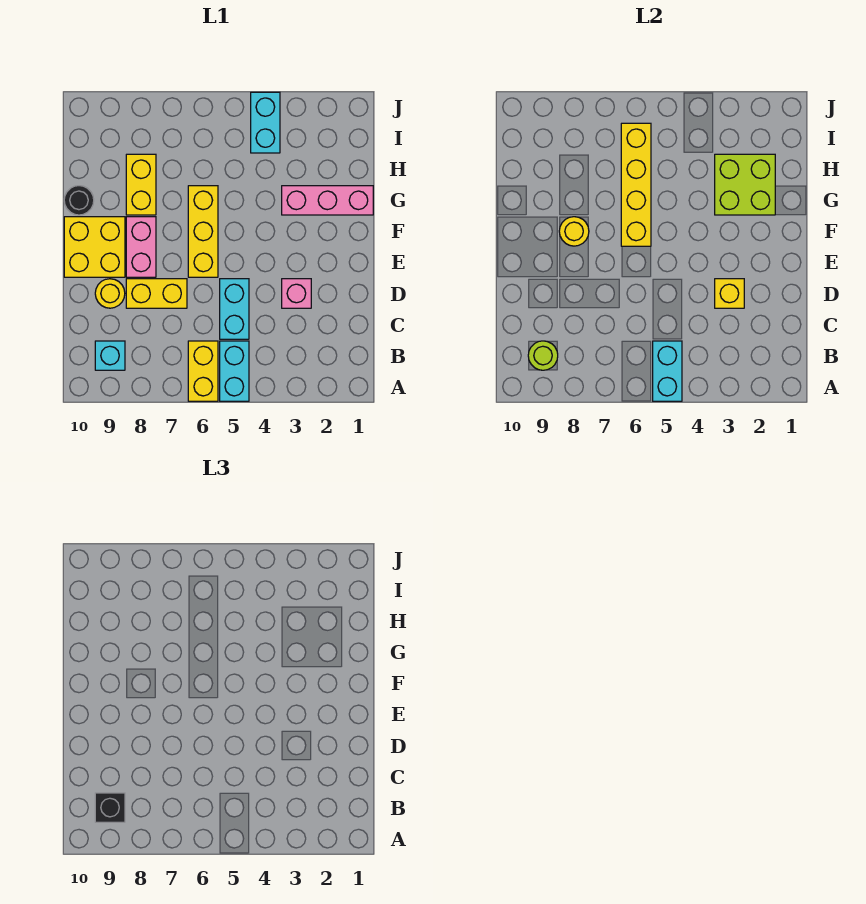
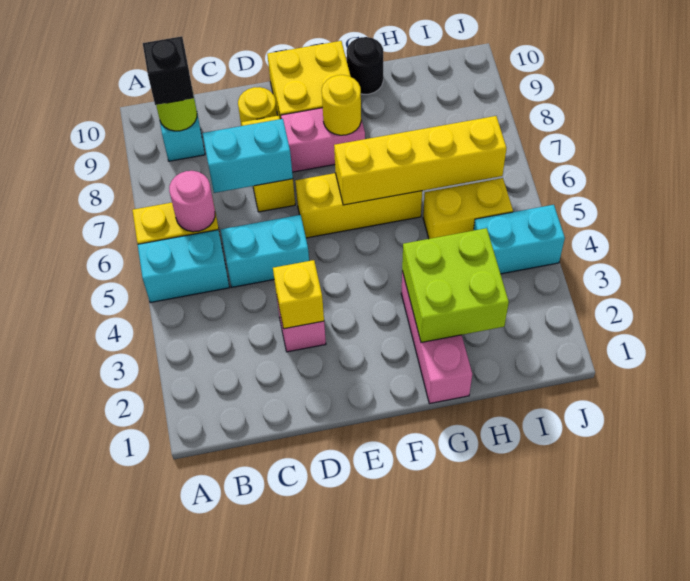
cyan 1x2 brick [653,341,682,401] -> cyan 1x2 brick moved to [203,119,293,193]
none -> pink 1x1 round brick [169,171,215,232]
yellow 1x2 brick [126,154,156,215] -> yellow 1x2 brick moved to [423,178,513,239]

